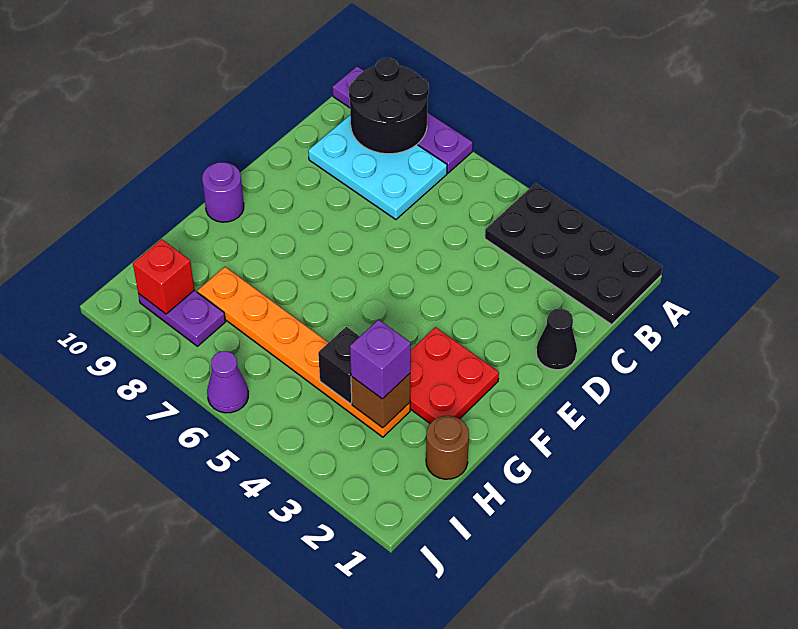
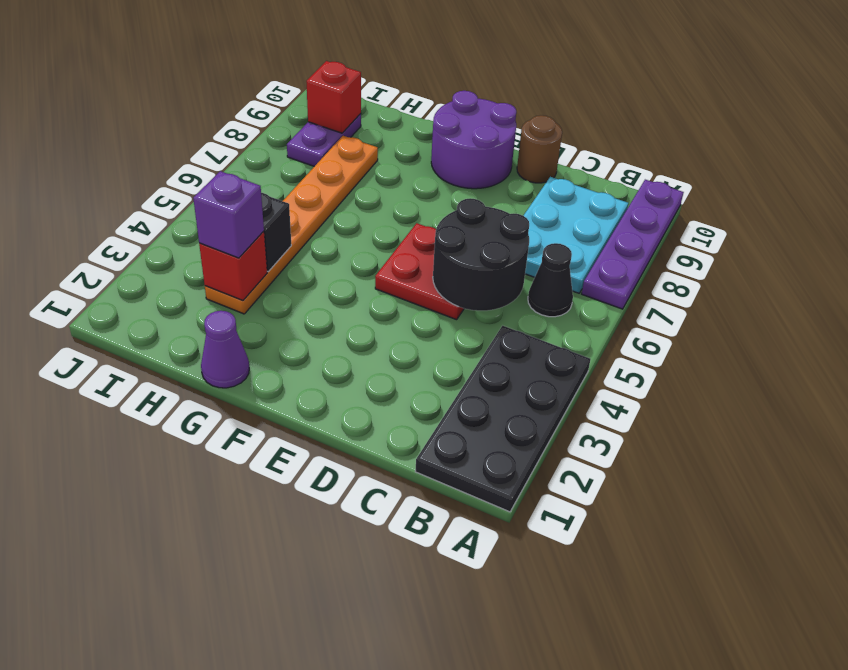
black 2x2 round brick [349,58,429,154] -> black 2x2 round brick moved to [433,198,529,311]
black 1x1 cone [536,308,577,370] -> black 1x1 cone moved to [528,243,573,317]
red 2x2 plate [410,327,499,423] -> red 2x2 plate moved to [375,223,464,320]
purple 1x1 round brick [202,162,244,222] -> purple 2x2 round brick [431,91,516,189]
brown 1x1 round brick [426,416,469,479] -> brown 1x1 round brick moved to [517,115,562,183]
brown 1x1 brick [351,374,410,428] -> red 1x1 brick [199,231,267,300]
purple 1x1 cone [207,351,248,413] -> purple 1x1 cone moved to [201,311,249,388]

